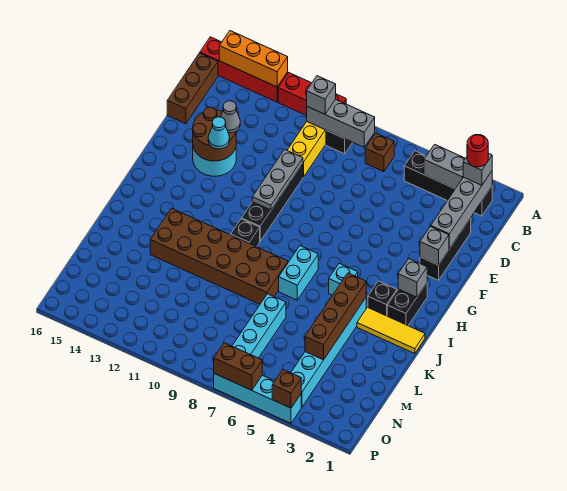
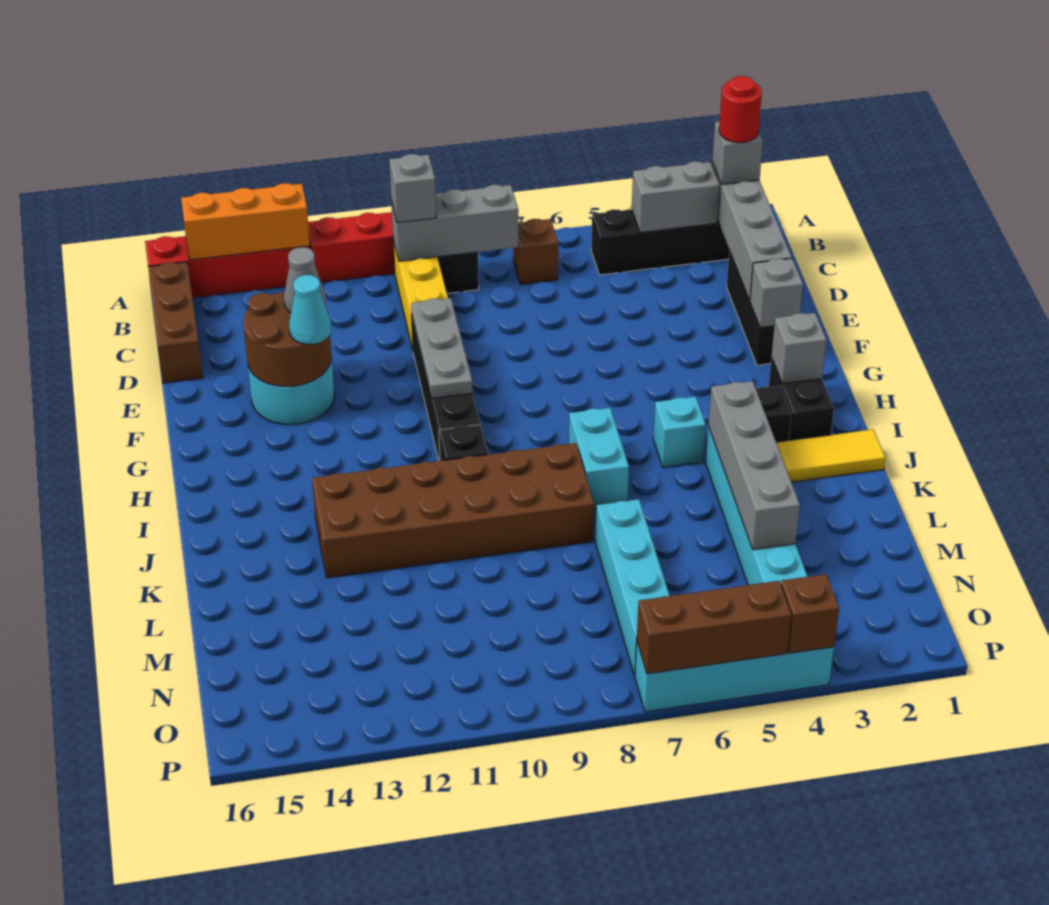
brown 1x4 brick [305,273,366,360] -> grey 1x4 brick [708,381,800,550]
brown 1x2 brick [214,343,262,390] -> brown 1x3 brick [637,581,791,674]

